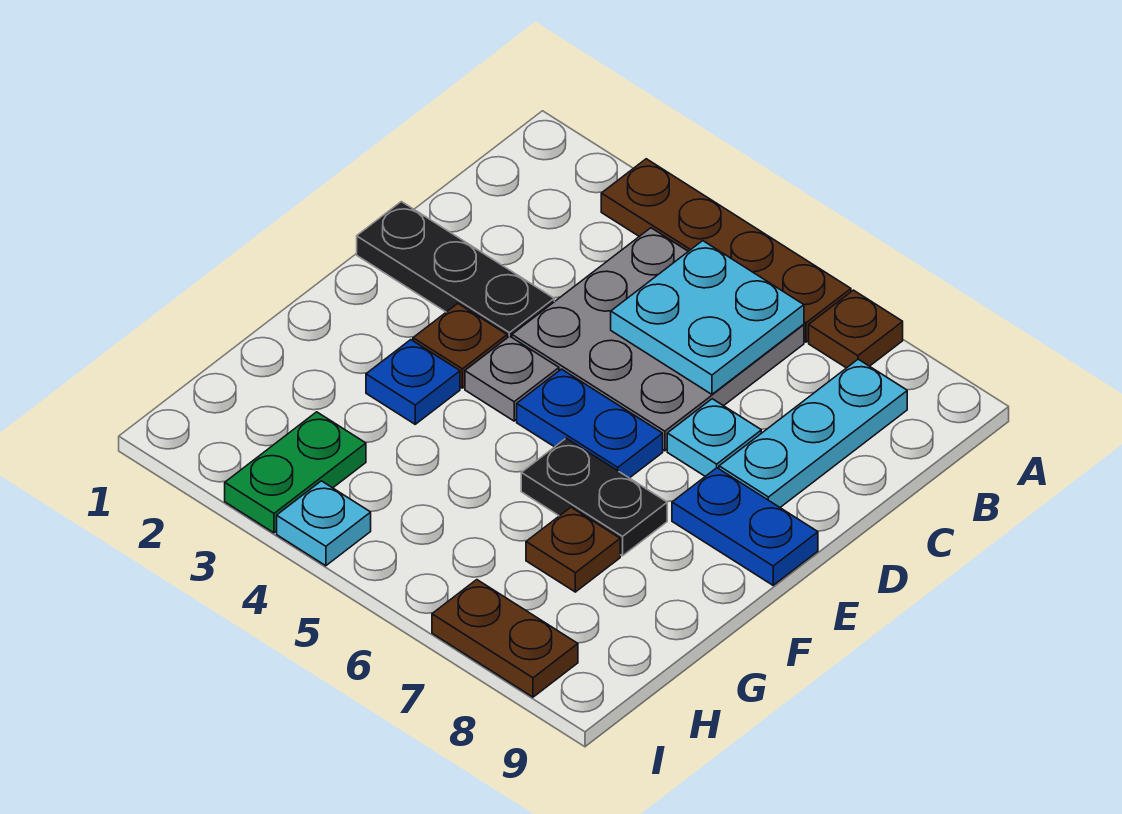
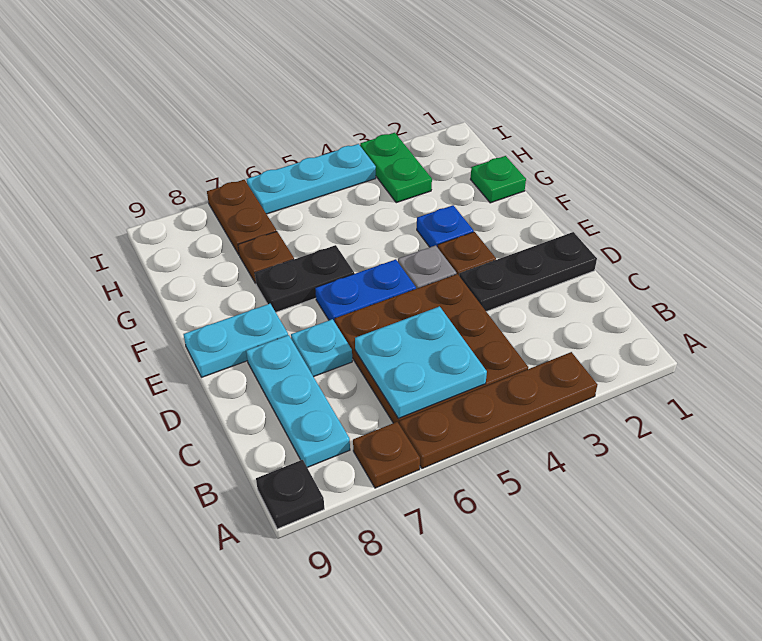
none -> black 1x1 plate [256,460,324,529]
grey 3x3 plate [512,228,804,451] -> brown 3x3 plate [335,274,528,424]
blue 1x2 plate [672,468,818,585] -> cyan 1x2 plate [183,304,288,377]
none -> green 1x1 plate [471,156,526,203]
cyan 1x1 plate [277,481,371,566] -> cyan 1x3 plate [247,144,376,214]
brown 1x2 plate [432,580,578,697] -> brown 1x2 plate turned to [207,180,277,254]

